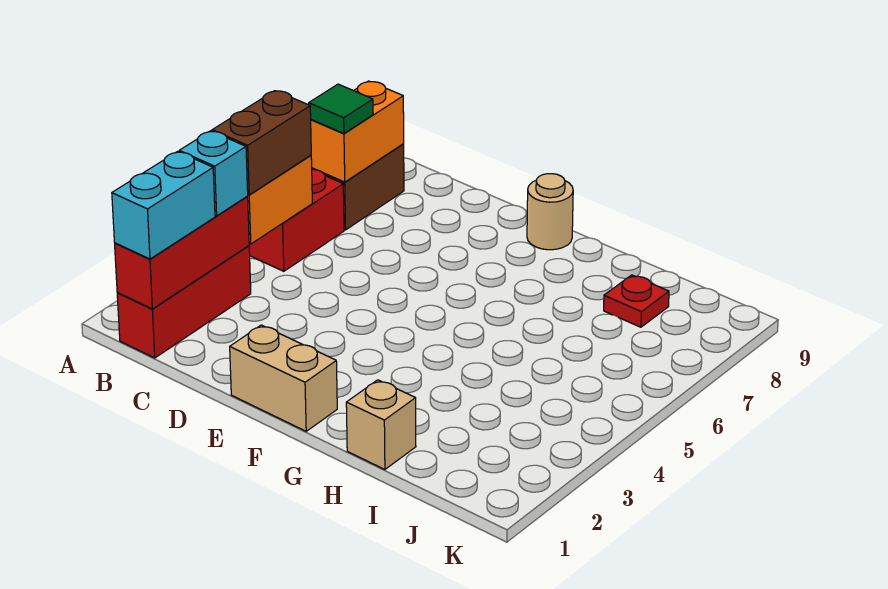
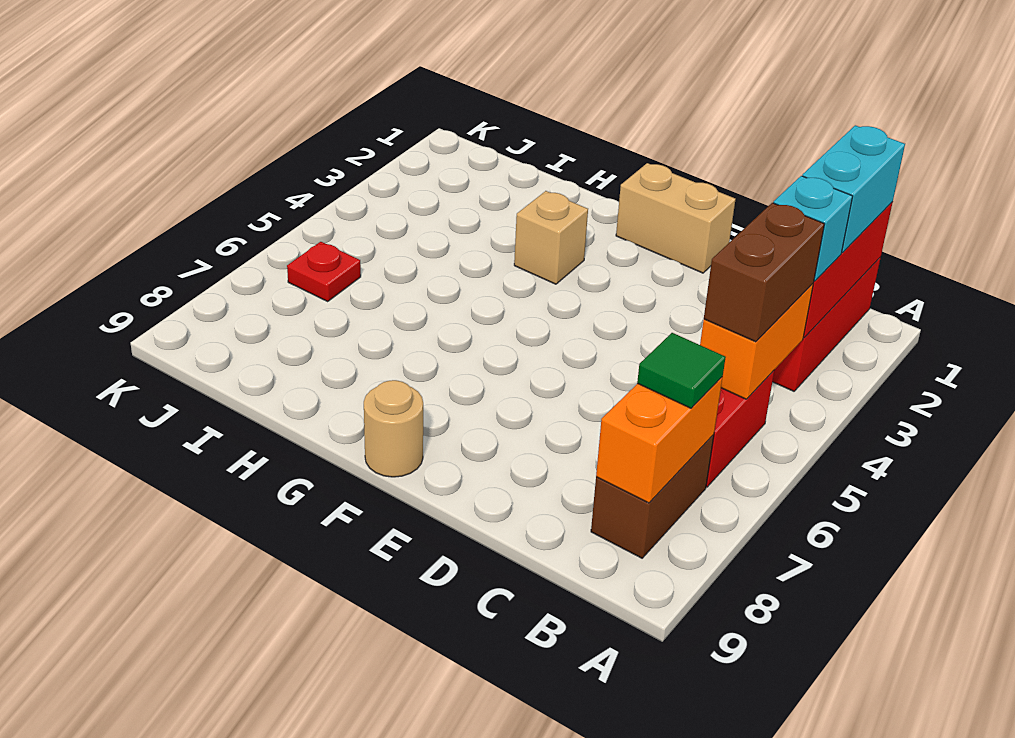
tan 1x1 brick [346,380,416,470] -> tan 1x1 brick moved to [514,191,588,284]
red 1x1 plate [604,275,669,327] -> red 1x1 plate moved to [287,242,361,301]

